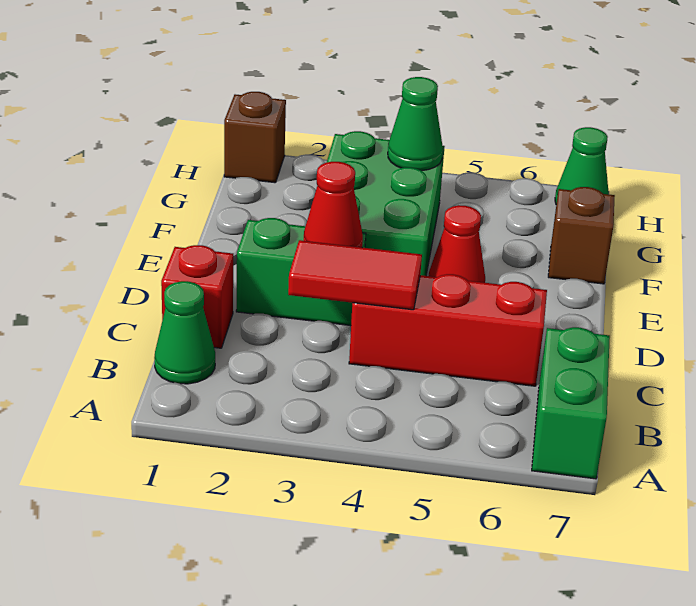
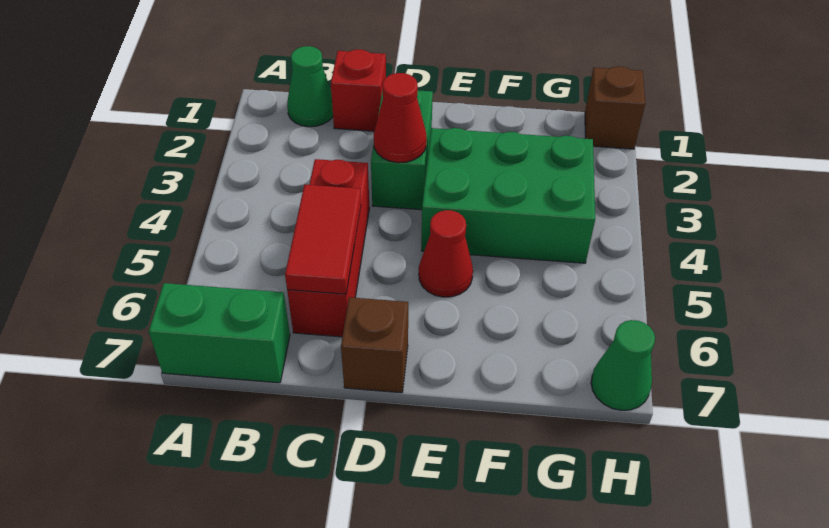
red 1x2 tile [288,240,422,310] -> red 1x2 tile moved to [285,185,361,294]
brown 1x1 brick [548,187,615,284] -> brown 1x1 brick moved to [341,297,408,393]
green 1x1 cone [388,77,443,171] -> none

